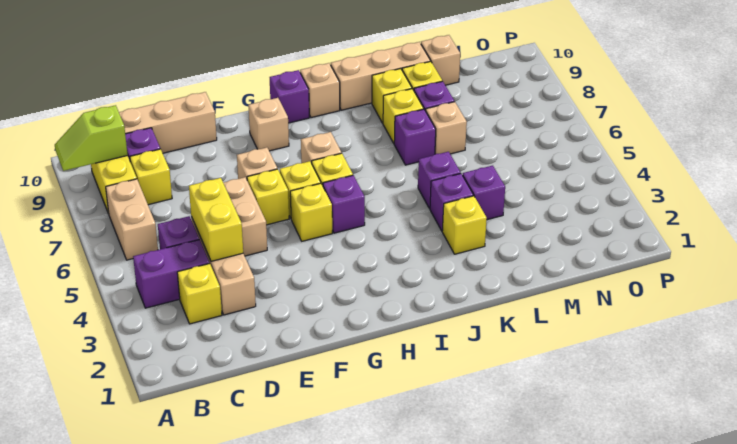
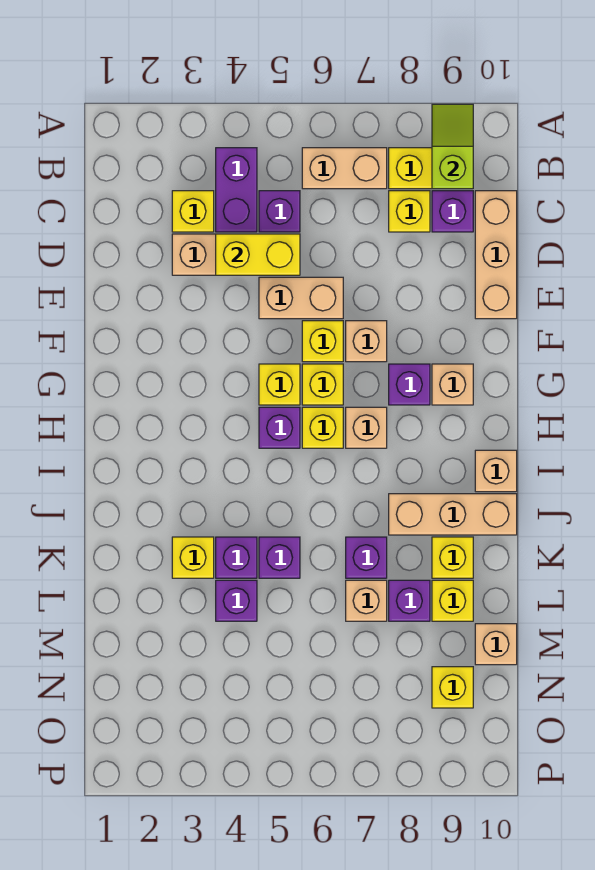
purple 1x1 brick [270,70,309,123] -> purple 1x1 brick moved to [389,364,430,405]
tan 1x3 brick [331,42,430,110] -> tan 1x3 brick turned to [389,494,517,535]
yellow 1x1 brick [383,89,424,143] -> yellow 1x1 brick moved to [432,667,473,708]

